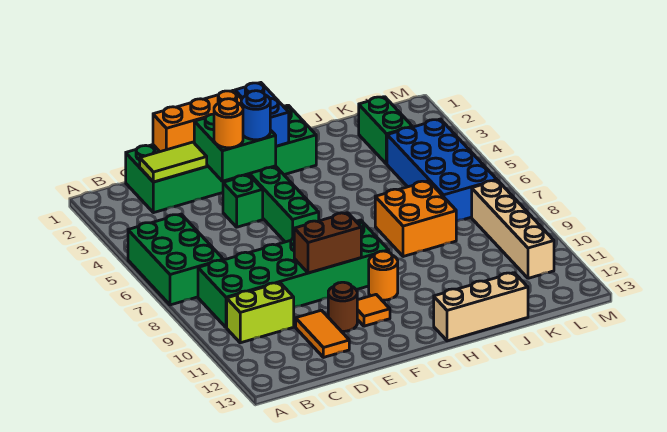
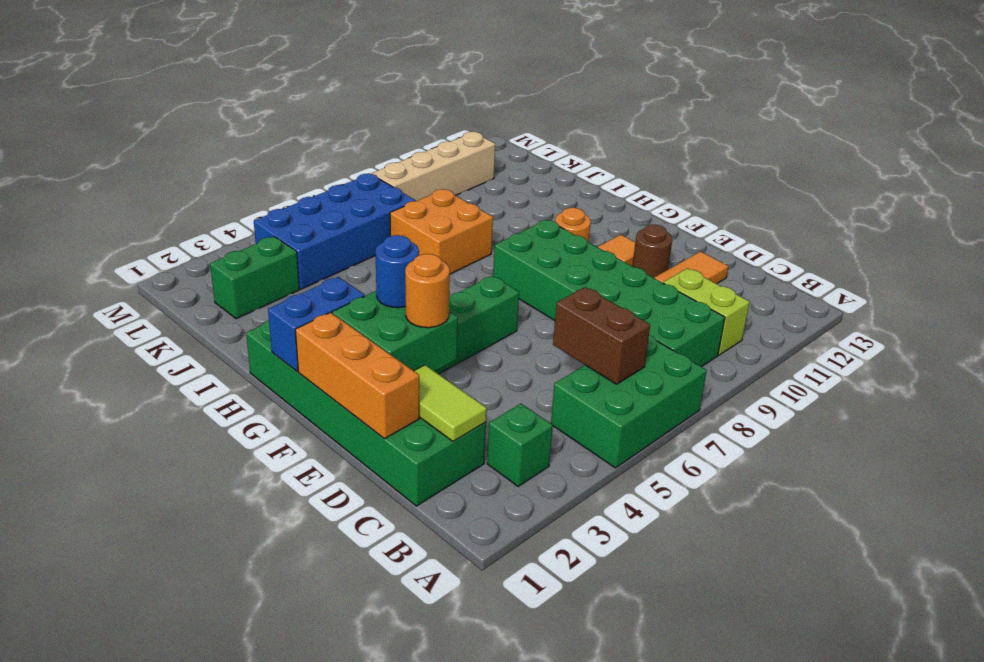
green 1x1 brick [223,175,263,227] -> green 1x1 brick moved to [487,404,553,486]
brown 1x2 brick [294,213,361,273] -> brown 1x2 brick moved to [553,287,650,384]
tan 1x3 brick [434,273,528,341] -> none

